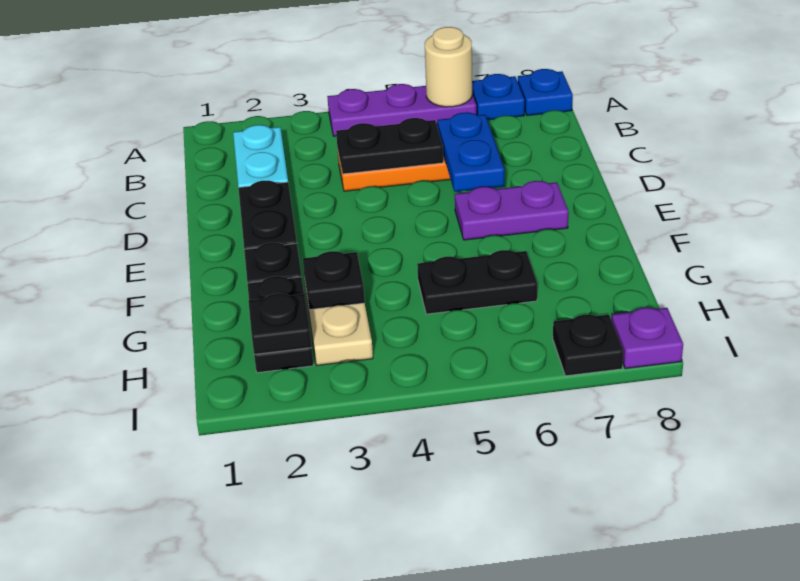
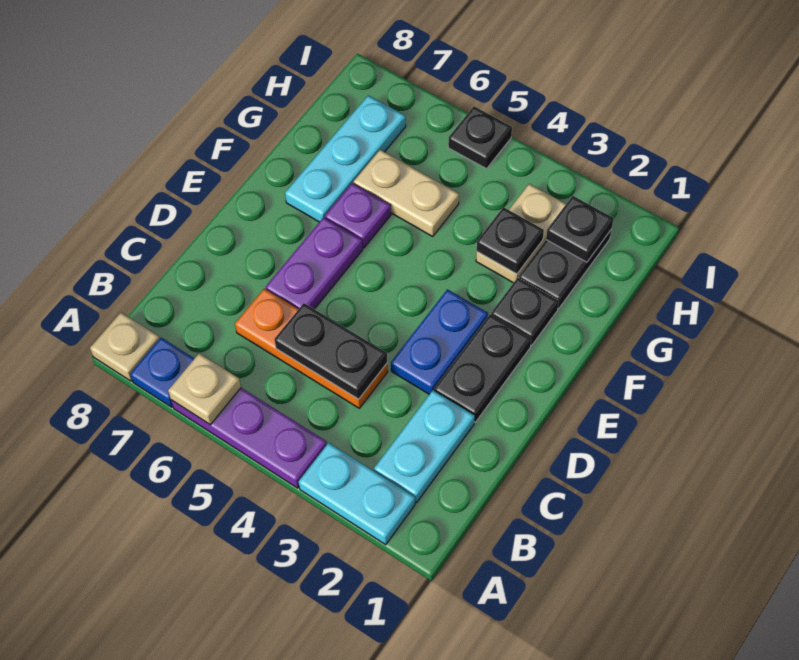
none -> cyan 1x2 plate [299,443,415,545]
tan 1x1 round brick [425,27,472,107] -> tan 1x1 plate [168,353,241,425]
blue 1x1 plate [518,69,573,116] -> tan 1x1 plate [90,313,160,381]
blue 1x2 plate [438,112,504,192] -> blue 1x2 plate moved to [391,289,488,394]
purple 1x2 plate [455,181,568,240] -> purple 1x2 plate turned to [266,217,363,309]
none -> cyan 1x3 plate [285,95,406,222]
black 1x2 plate [417,250,537,314] -> tan 1x2 plate [354,150,459,236]
black 1x1 plate [553,315,623,376] -> black 1x1 plate moved to [448,106,512,169]
purple 1x1 plate [612,308,683,369] -> purple 1x1 plate moved to [325,183,391,248]

